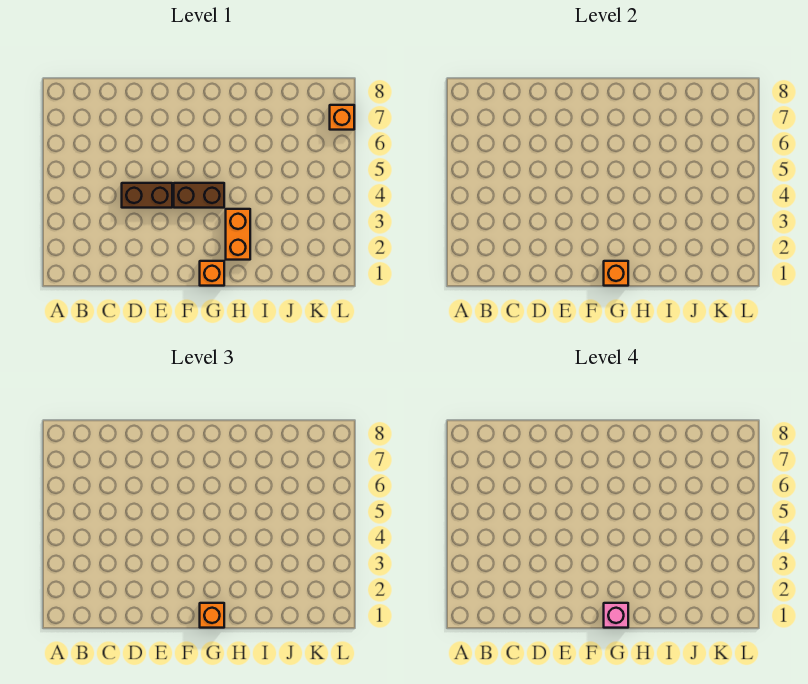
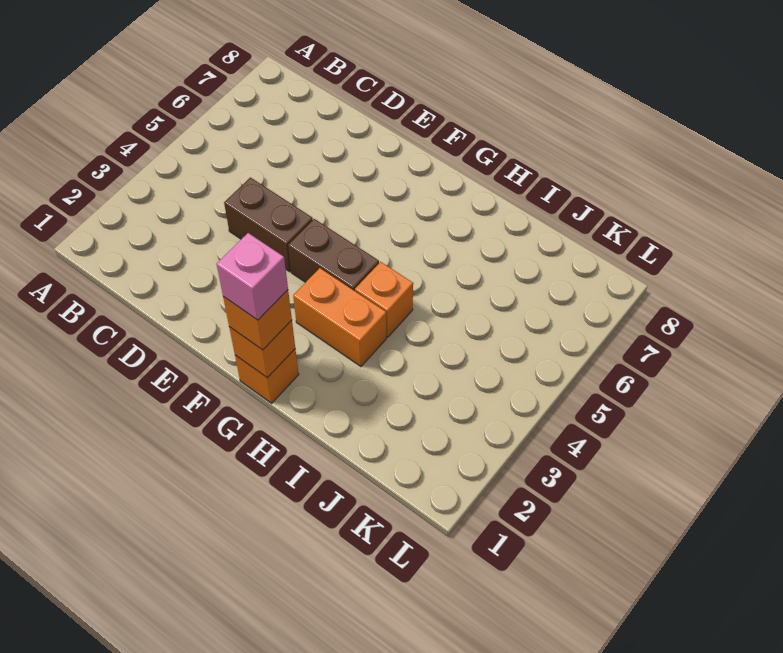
orange 1x2 brick [226,209,250,260] -> orange 1x2 brick turned to [293,268,386,366]
orange 1x1 brick [330,105,354,130] -> orange 1x1 brick moved to [355,262,413,337]

